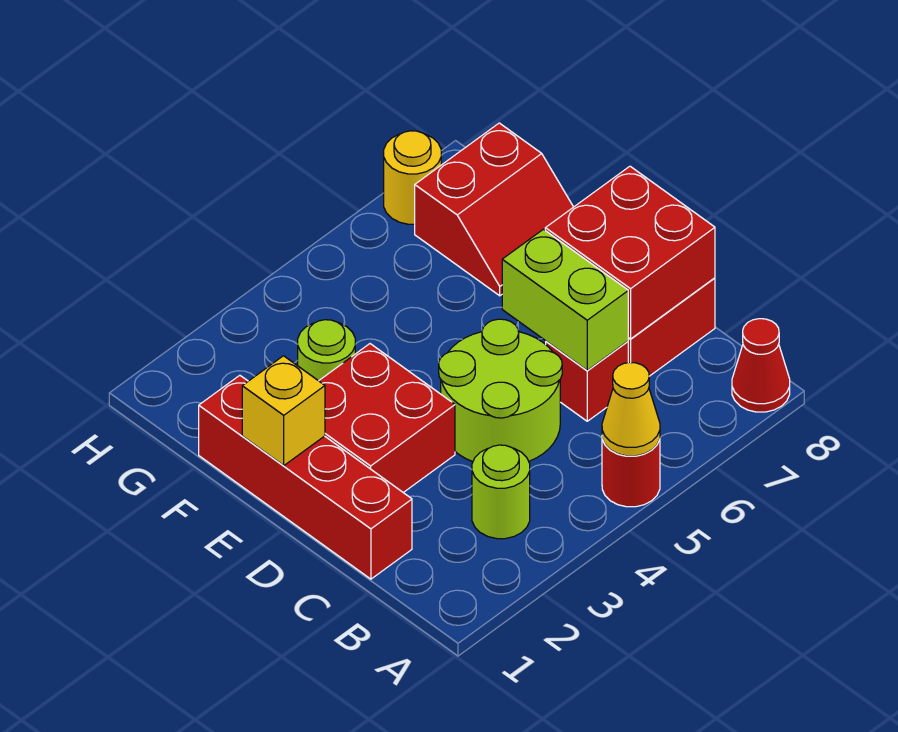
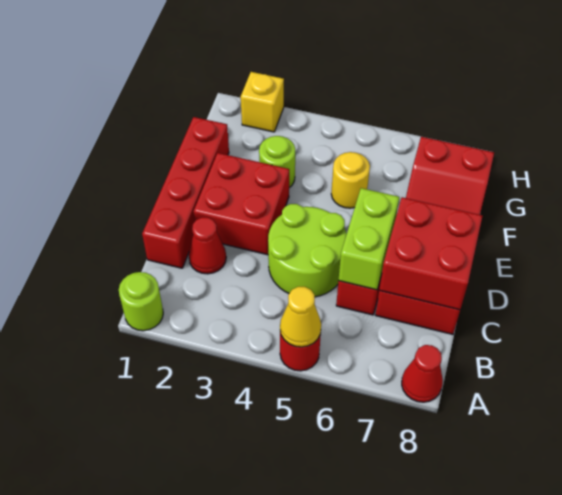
lime 1x1 round brick [472,445,530,539] -> lime 1x1 round brick moved to [119,272,163,331]
none -> red 1x1 cone [189,217,226,274]
yellow 1x1 brick [242,356,325,465] -> yellow 1x1 brick moved to [241,72,284,132]
yellow 1x1 round brick [384,131,441,224] -> yellow 1x1 round brick moved to [331,152,370,208]

